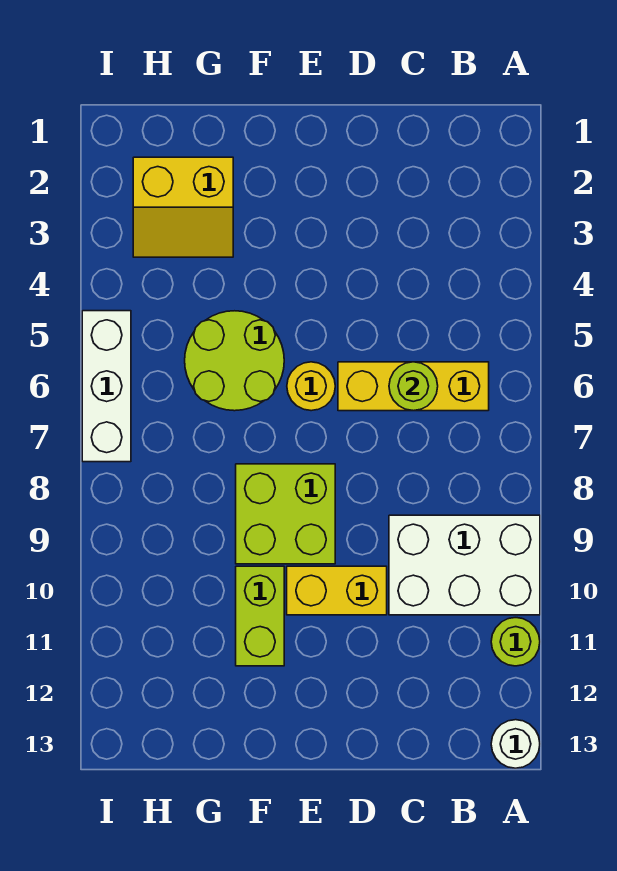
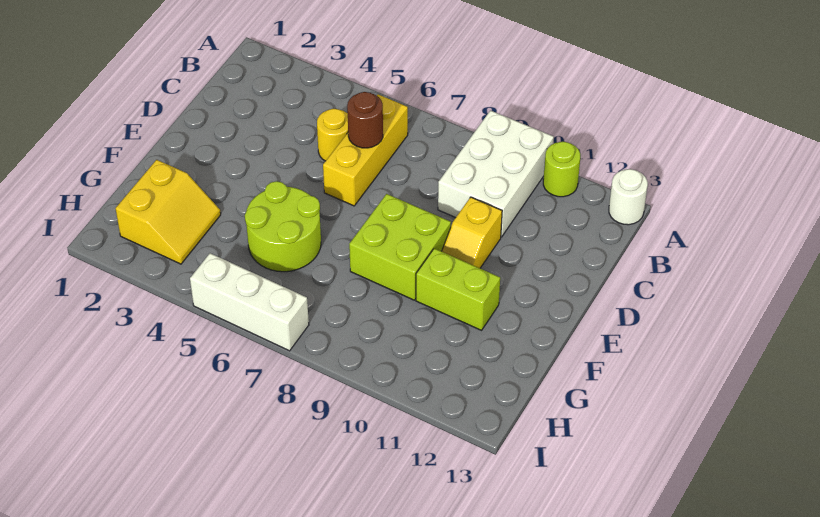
lime 1x1 round brick [389,362,438,411] -> brown 1x1 round brick [347,92,383,148]
yellow 1x2 brick [287,566,387,615] -> yellow 1x2 slope [442,197,502,268]
yellow 1x1 round brick [287,362,335,411] -> yellow 1x1 round brick moved to [317,109,348,161]

